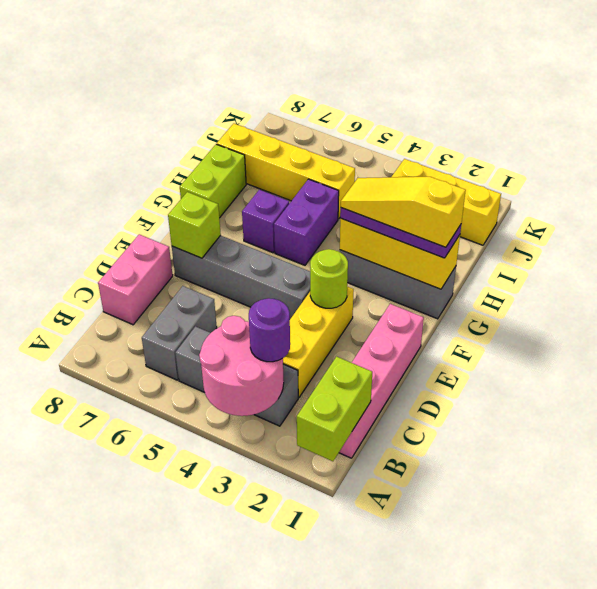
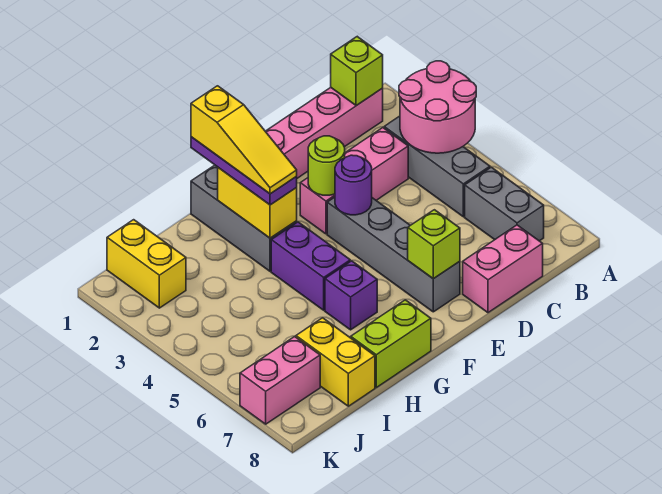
lime 1x2 brick [297,357,372,461] -> lime 1x1 brick [331,37,383,106]
purple 1x1 round brick [249,298,290,362] -> purple 1x1 round brick moved to [335,155,372,215]
grey 1x2 brick [142,286,217,380] -> grey 1x2 brick turned to [465,167,544,241]
yellow 1x3 brick [283,287,354,397] -> pink 1x3 brick [300,128,408,234]
yellow 1x3 brick [340,219,460,289] -> yellow 1x2 brick [218,168,297,238]
purple 1x2 brick [274,179,339,265] -> purple 1x2 brick turned to [271,222,350,310]
yellow 1x4 brick [217,123,355,219] -> yellow 1x2 brick [296,318,375,406]
yellow 1x3 brick [392,159,501,245] -> yellow 1x2 brick [107,220,186,308]
none -> pink 1x2 brick [240,337,320,424]

